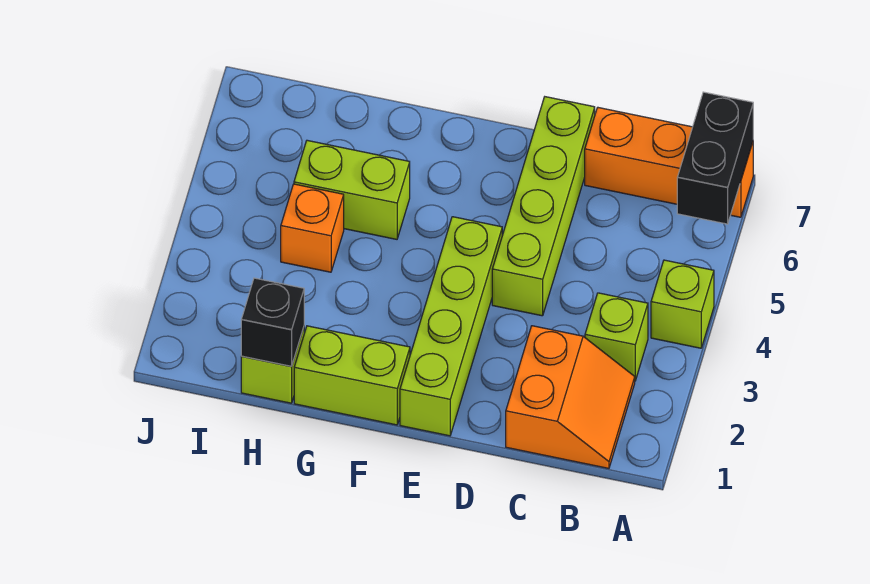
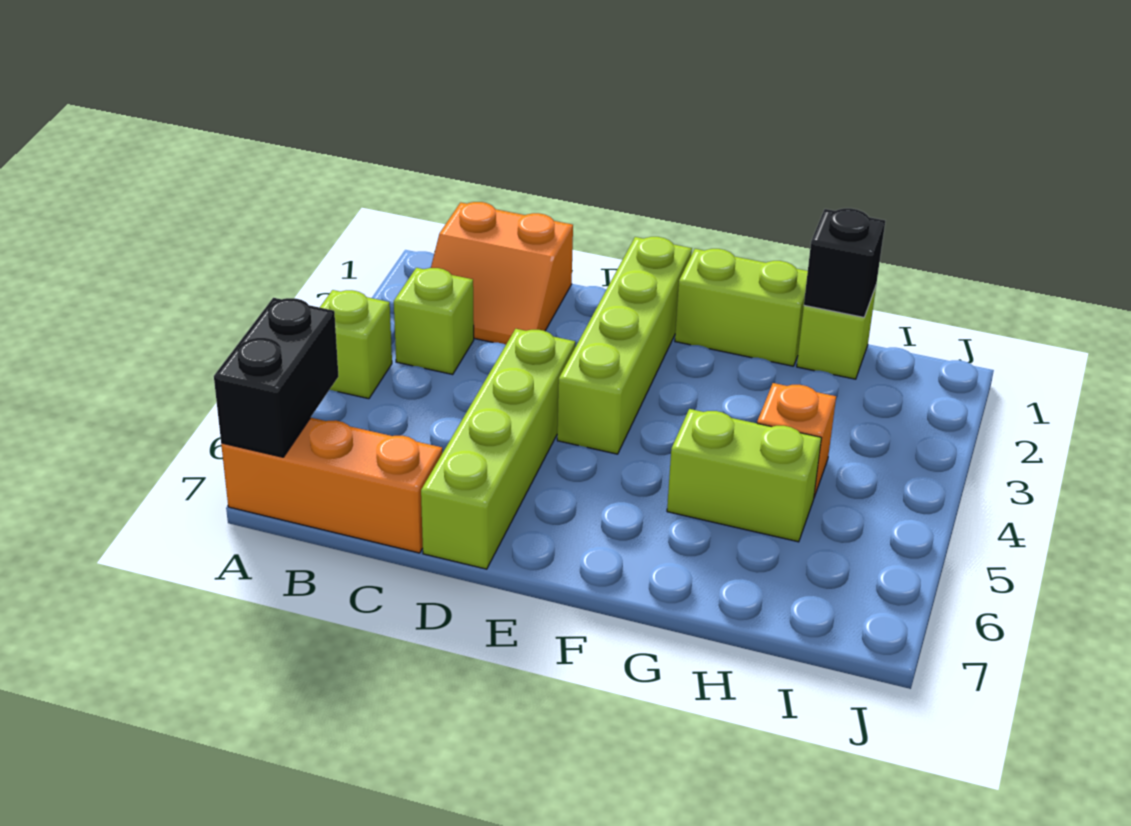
orange 2x2 slope [506,326,635,468] -> orange 2x2 slope turned to [431,202,573,345]

